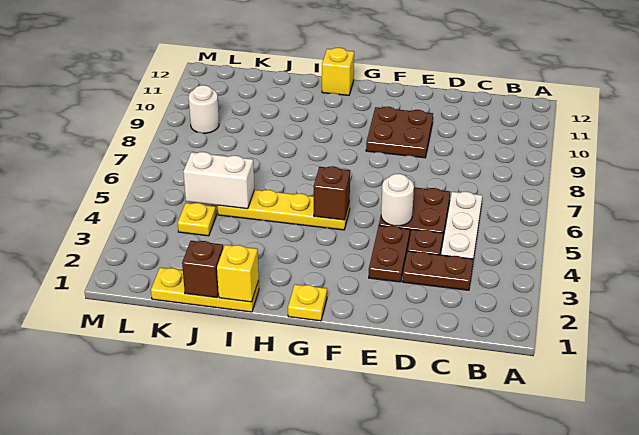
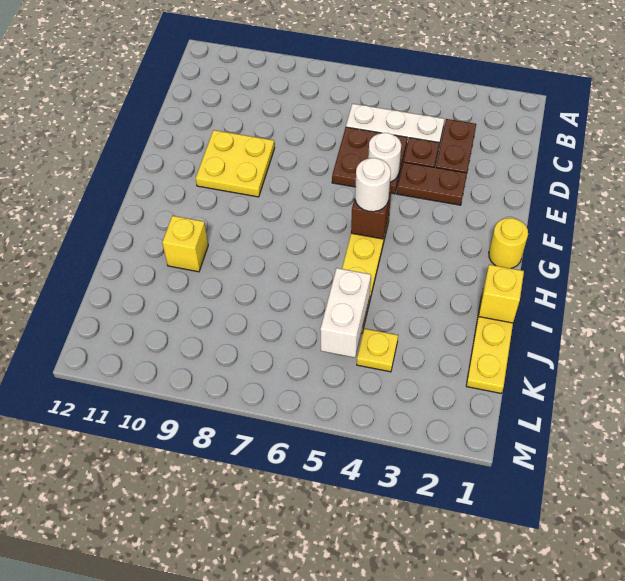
brown 2x2 plate [366,107,433,158] -> yellow 2x2 plate [196,130,275,197]
yellow 1x1 plate [288,284,327,321] -> yellow 1x1 round brick [489,218,528,268]
yellow 1x1 brick [322,48,354,95] -> yellow 1x1 brick moved to [162,216,208,272]
brown 1x1 brick [182,241,223,298] -> none
white 1x1 round brick [189,85,219,133] -> white 1x1 round brick moved to [355,158,391,212]

